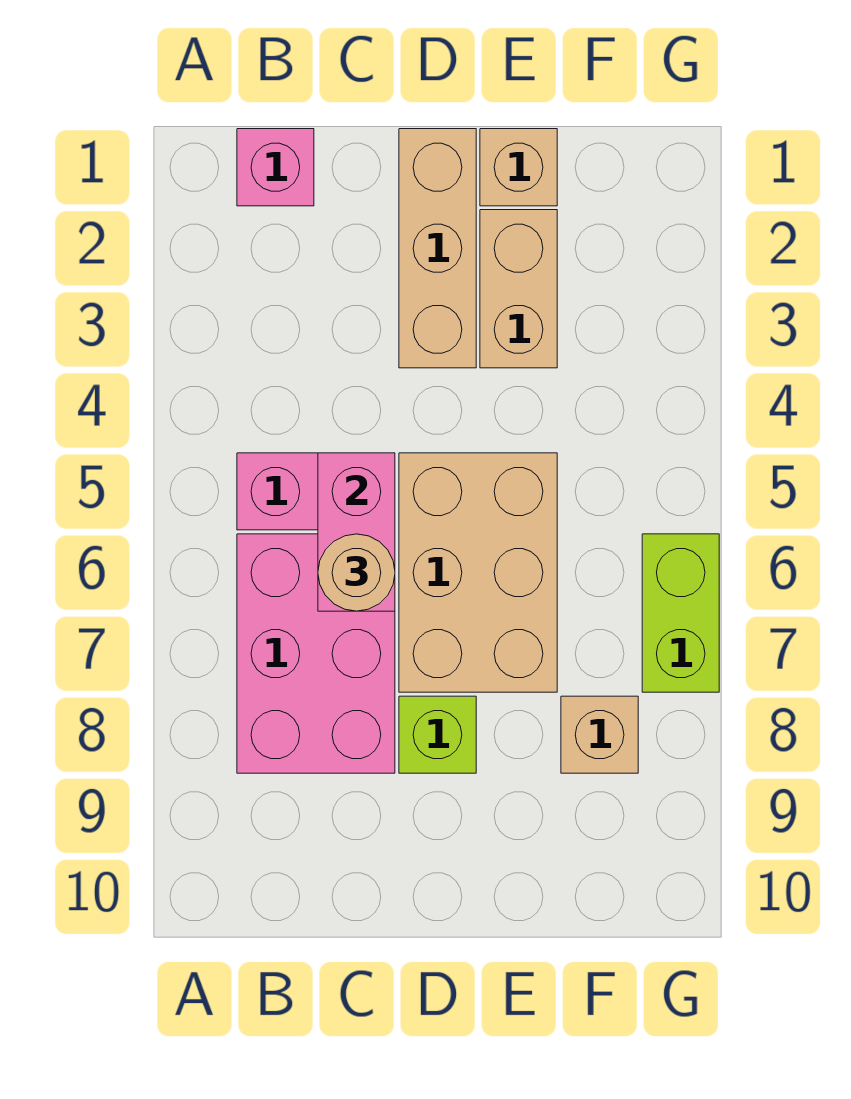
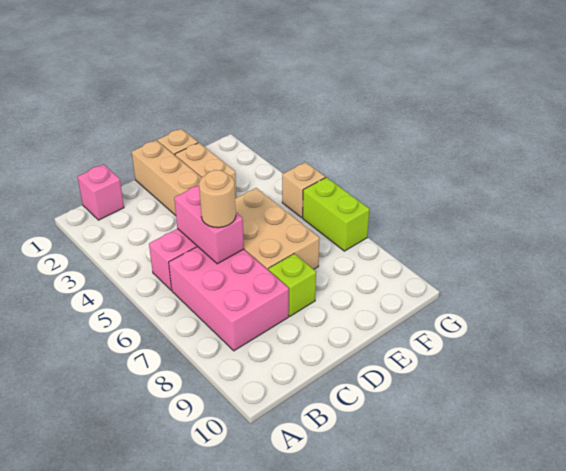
tan 1x1 brick [561,696,638,773] -> tan 1x1 brick moved to [282,162,325,218]

